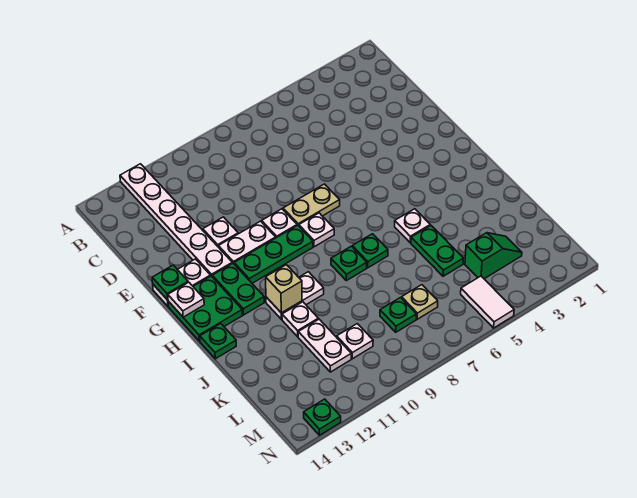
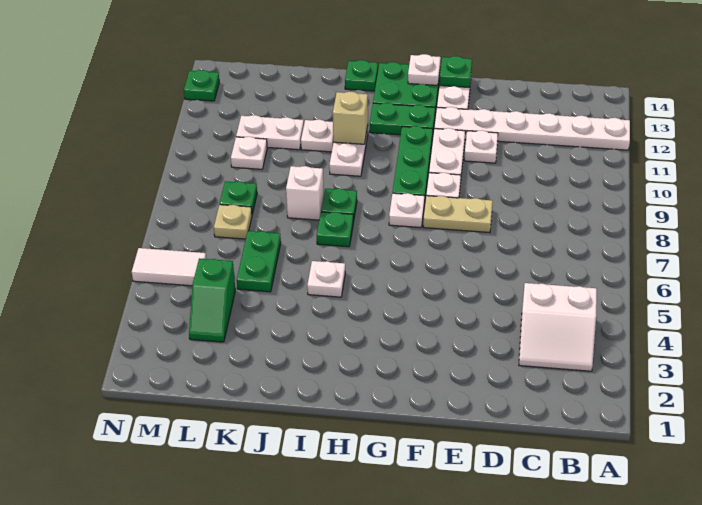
none -> white 2x2 slope [519,283,597,371]
tan 1x2 plate [283,184,340,226] -> tan 1x2 plate turned to [423,196,493,233]
green 1x2 plate [411,226,463,276] -> green 1x2 plate turned to [237,231,281,292]
none -> white 1x1 brick [286,166,324,220]

